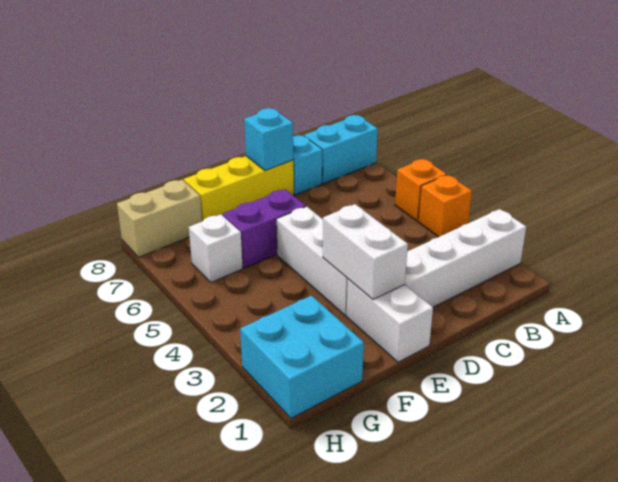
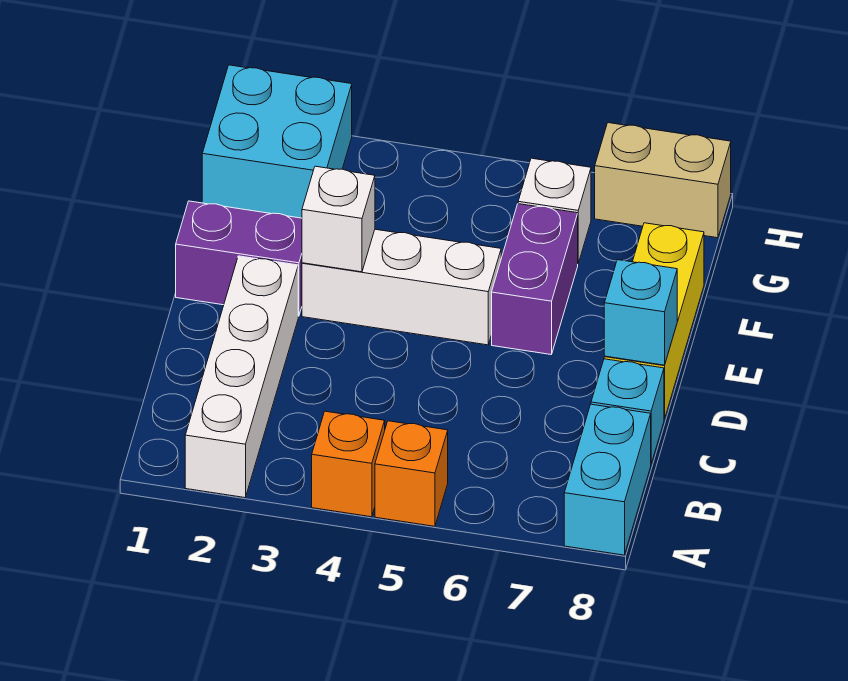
white 1x2 brick [347,279,433,362] -> purple 1x2 brick [176,201,302,316]
white 1x2 brick [323,204,408,299] -> white 1x1 brick [302,166,375,272]
tan 1x2 brick [117,180,202,257] -> tan 1x2 brick turned to [595,123,731,238]

